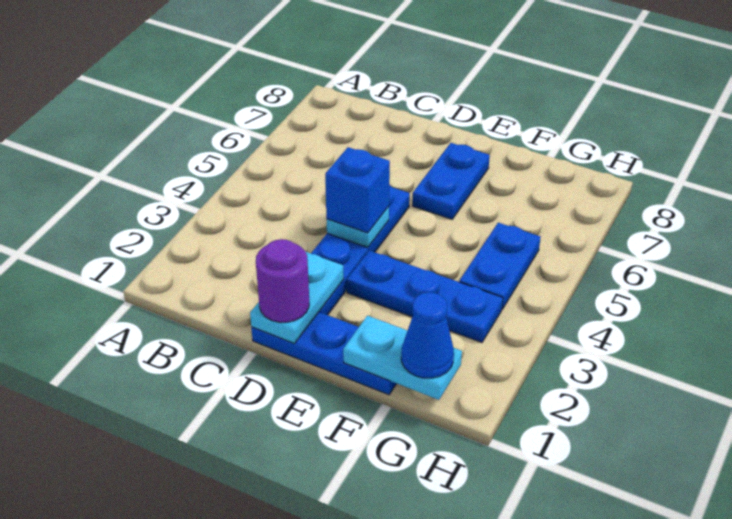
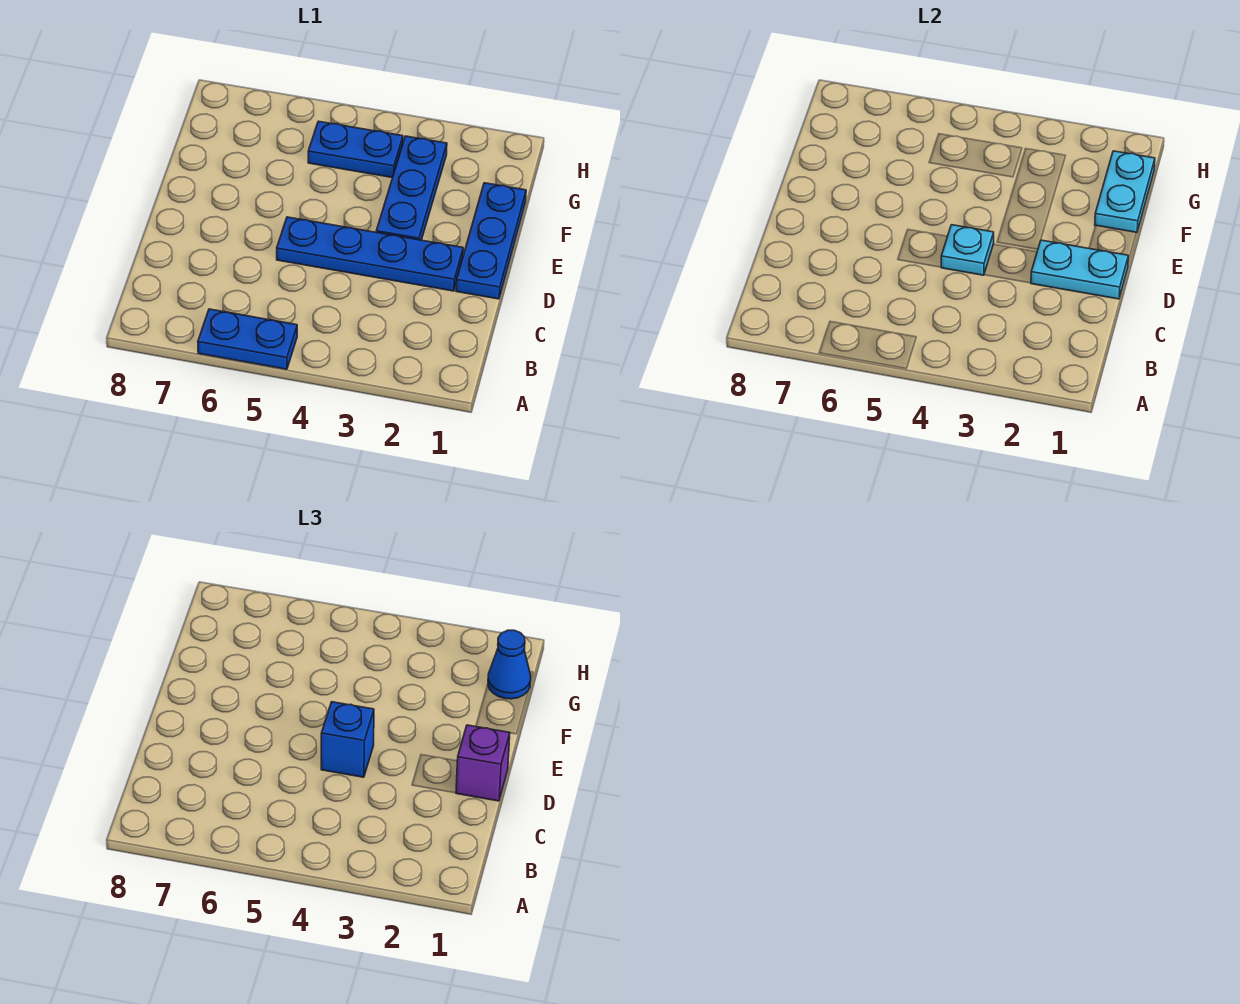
purple 1x1 round brick [256,239,309,322] -> purple 1x1 brick [456,725,510,801]
blue 1x2 plate [412,143,490,219] -> blue 1x2 plate moved to [198,309,297,369]

